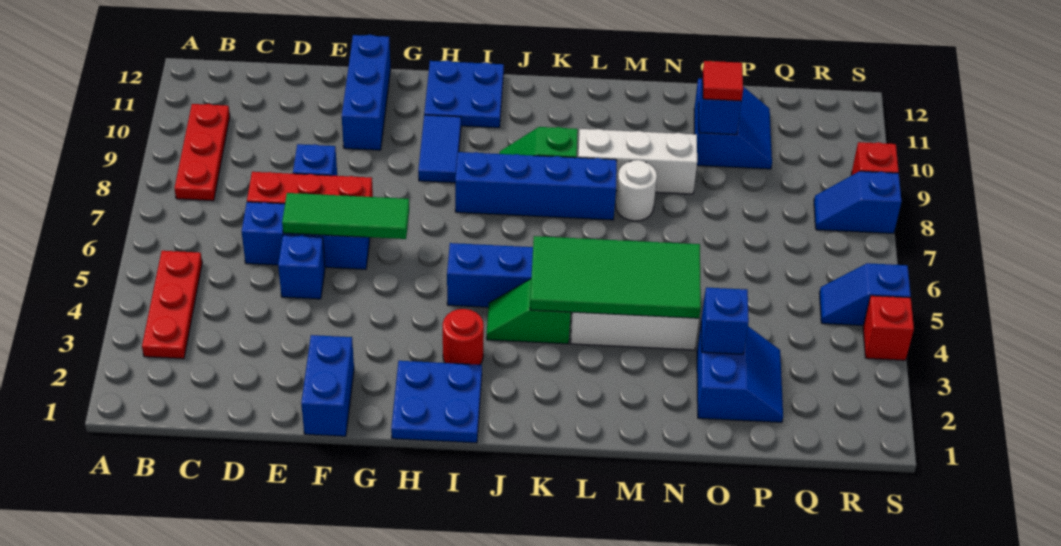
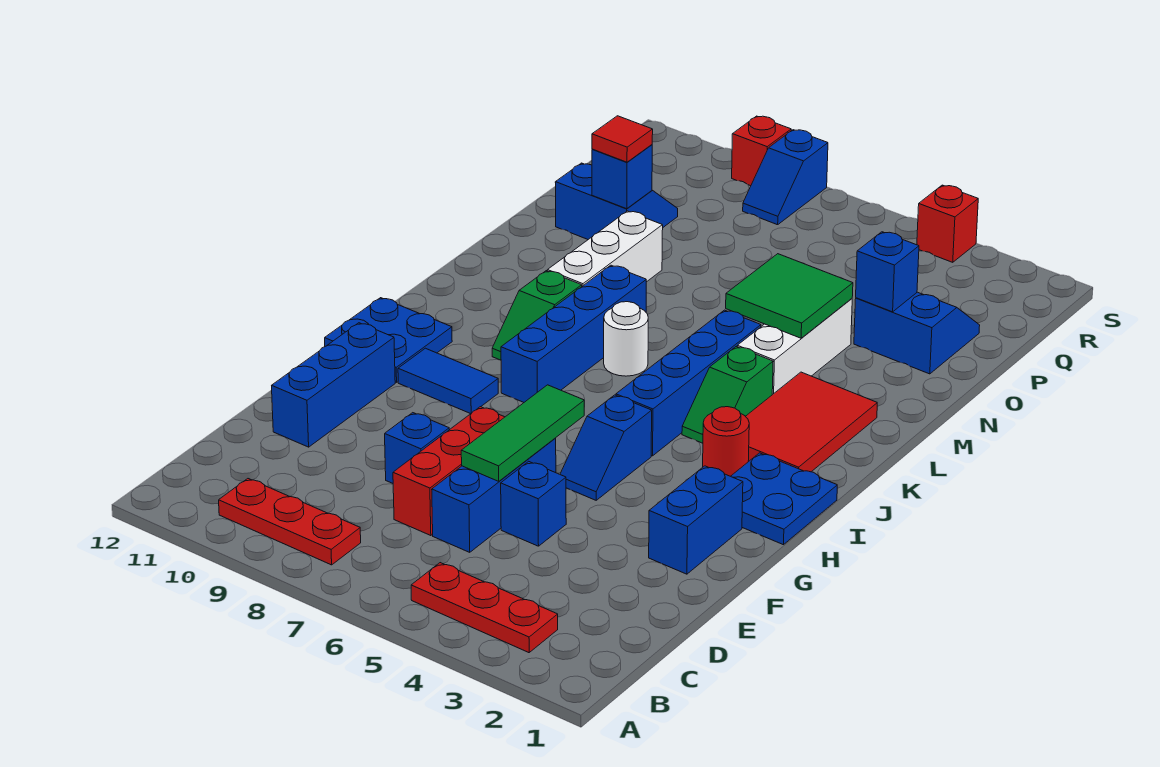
blue 1x2 brick [301,335,354,436] -> blue 1x2 brick turned to [649,466,743,574]
blue 1x3 brick [342,35,391,150] -> blue 1x3 brick turned to [272,323,395,447]
none -> red 2x3 tile [745,372,877,472]
green 2x4 tile [530,236,701,318] -> green 2x2 tile [726,254,853,338]
white 1x1 round brick [616,160,657,221] -> white 1x1 round brick moved to [604,302,648,376]
blue 1x2 slope [819,263,911,325] -> blue 1x2 slope moved to [560,395,652,500]

